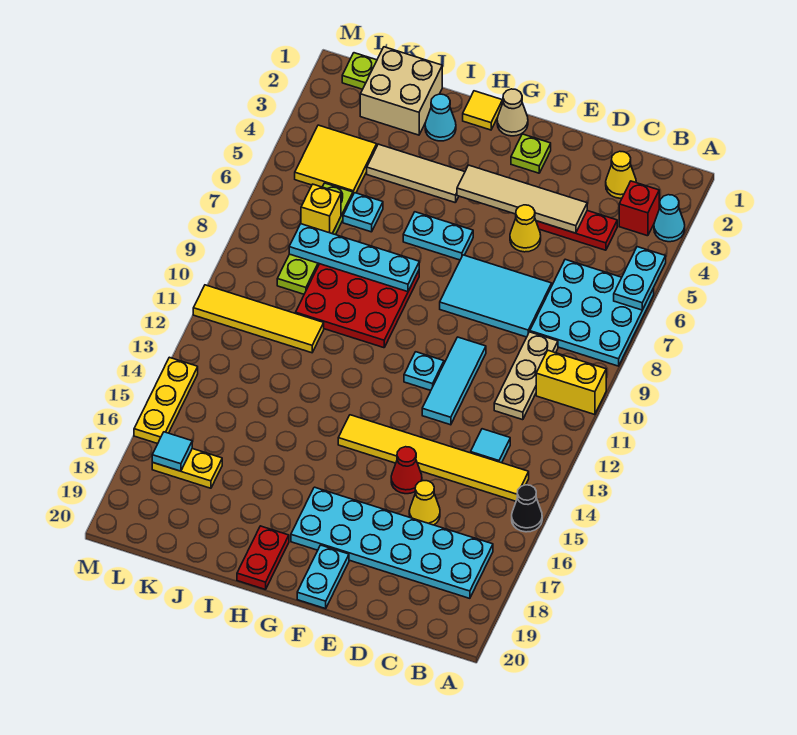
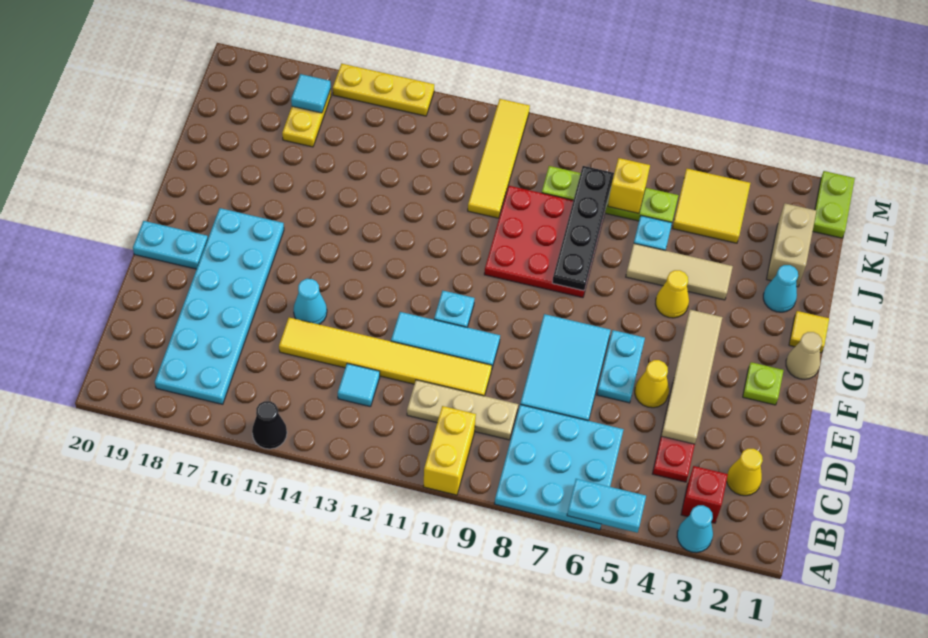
yellow 1x6 tile [338,415,529,501] -> yellow 1x6 tile turned to [279,318,492,396]
yellow 1x1 cone [409,481,440,525] -> yellow 1x1 cone moved to [656,270,689,318]
red 1x1 cone [391,447,422,494] -> cyan 1x1 cone [293,279,327,324]
cyan 1x2 plate [403,212,473,260] -> cyan 1x2 plate moved to [597,330,645,403]
tan 1x3 tile [367,144,465,203] -> tan 1x3 tile turned to [626,244,733,300]
cyan 1x4 plate [289,224,419,292] -> black 1x4 plate [552,166,614,291]
red 1x2 plate [237,526,289,590] -> none
tan 2x2 brick [360,47,442,135] -> tan 1x2 brick [767,203,816,287]
lime 1x1 plate [342,53,377,89] -> lime 1x2 plate [813,171,855,238]

